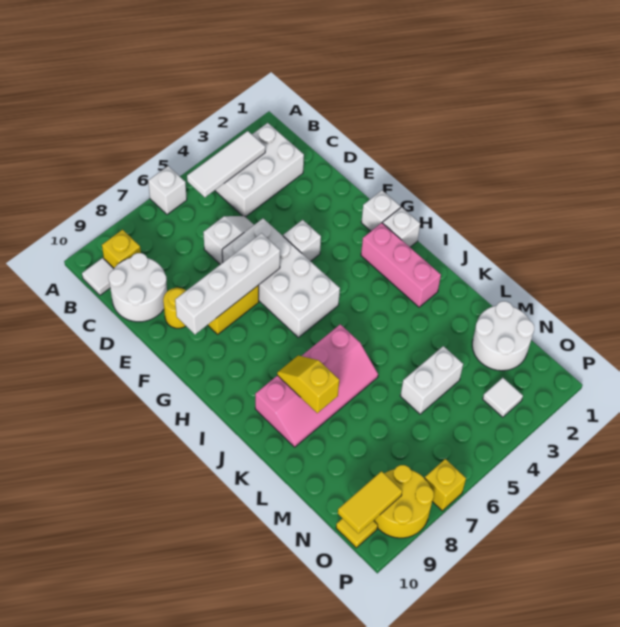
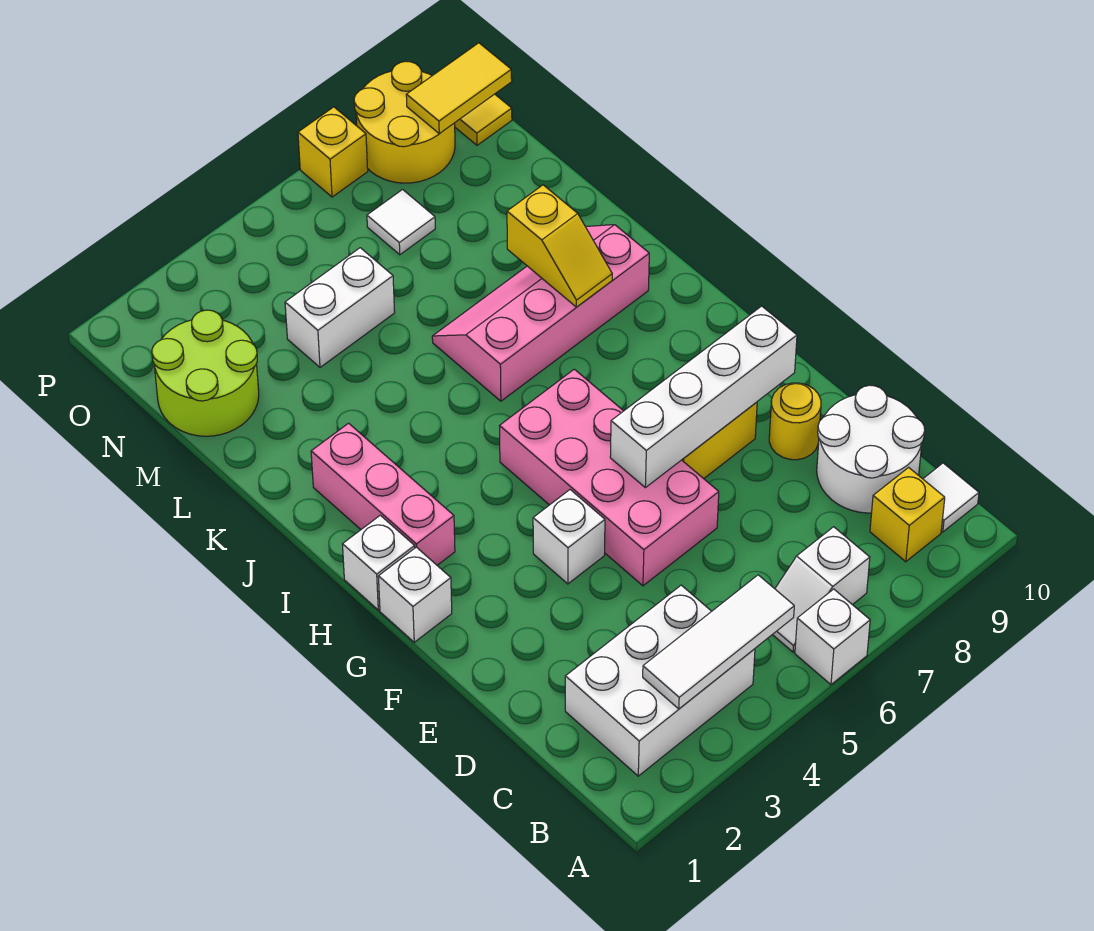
white 1x2 slope [203,216,254,264] -> white 1x2 slope moved to [772,527,870,652]
white 2x4 brick [222,219,340,337] -> pink 2x4 brick [500,369,719,586]
white 2x2 round brick [472,301,534,371] -> lime 2x2 round brick [152,310,259,436]
white 1x1 tile [483,378,523,417] -> white 1x1 tile moved to [367,190,435,255]

